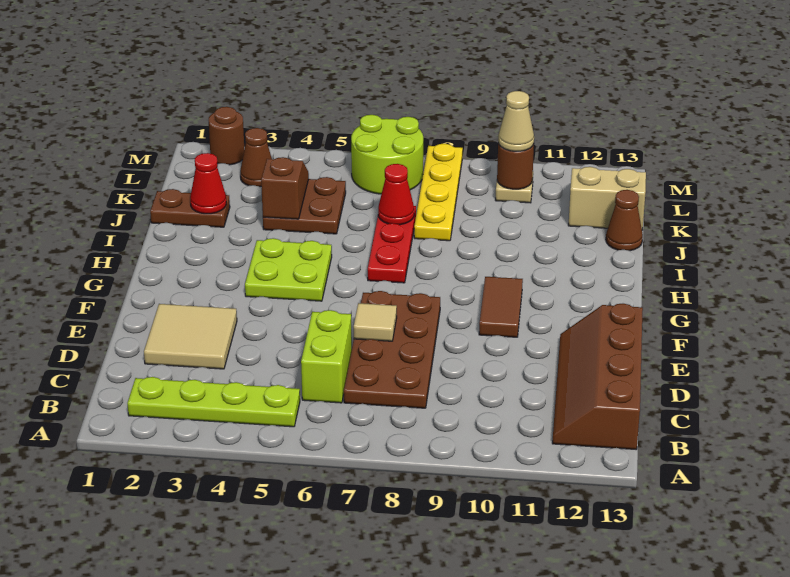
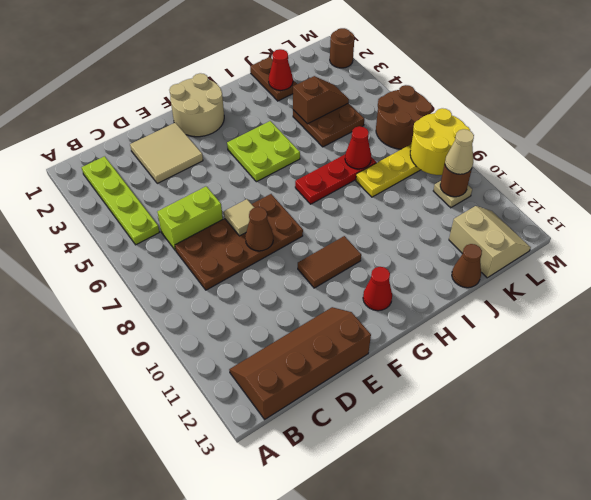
none -> tan 2x2 round brick [169,73,224,137]
none -> red 1x1 cone [363,267,392,311]
brown 1x1 cone [240,128,272,187] -> brown 1x1 cone moved to [245,207,273,251]
lime 2x2 round brick [351,115,423,194] -> brown 2x2 round brick [376,85,432,149]
none -> yellow 2x2 round brick [410,108,470,175]

